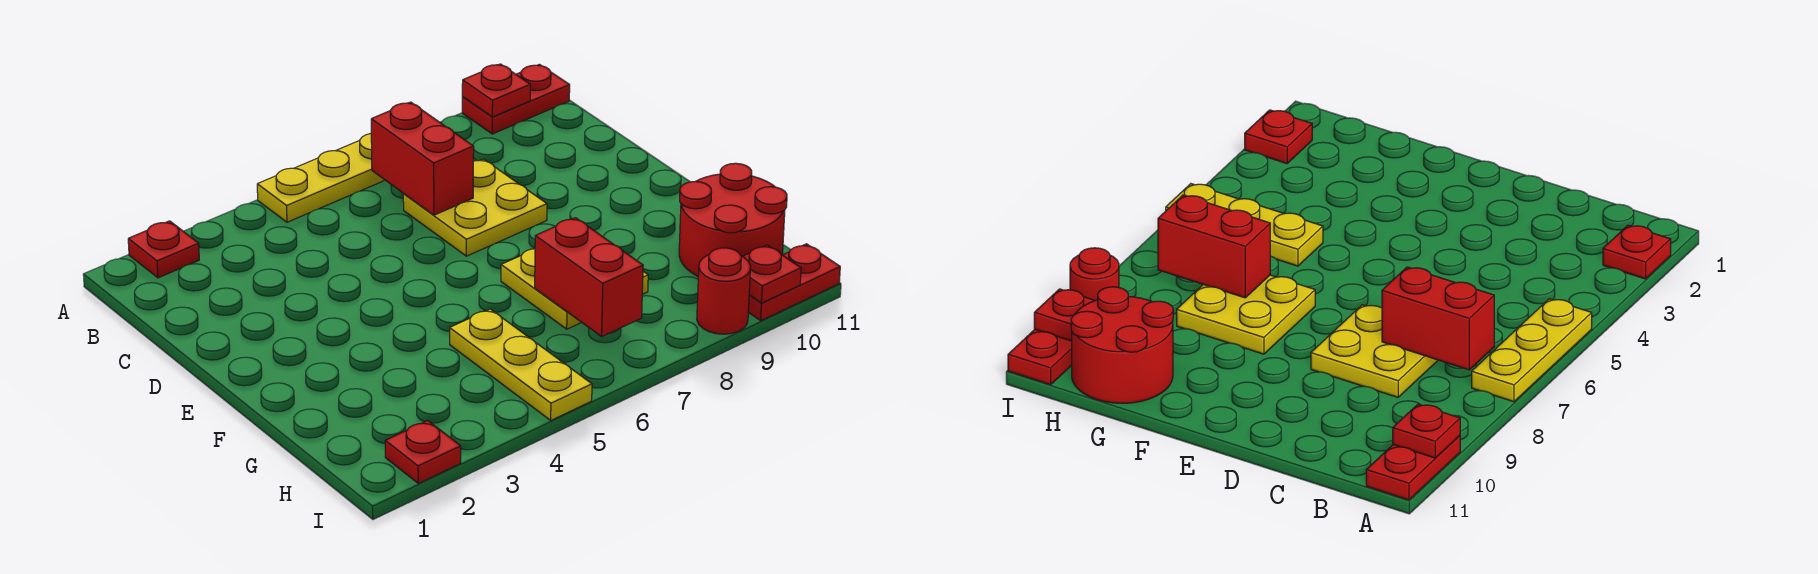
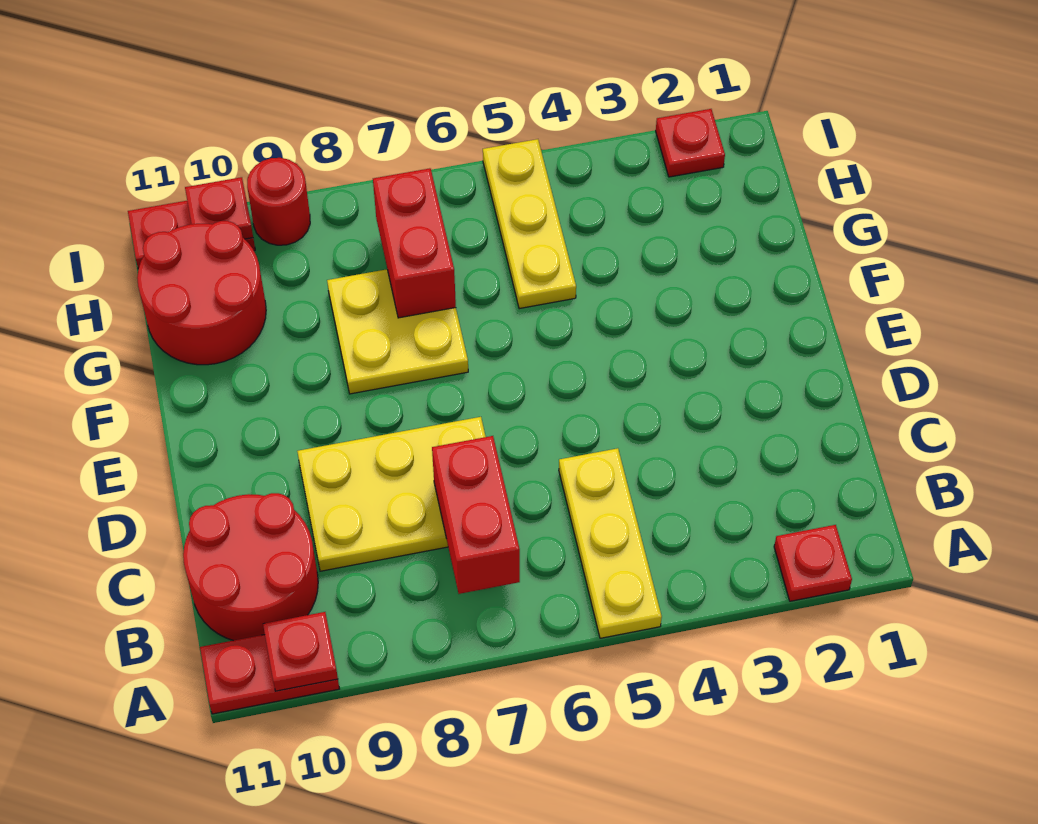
yellow 1x3 plate [257,134,385,222] -> yellow 1x3 plate turned to [559,448,662,638]
none -> red 2x2 round brick [183,493,318,641]
yellow 2x2 plate [403,159,547,256] -> yellow 2x3 plate [297,417,486,571]

